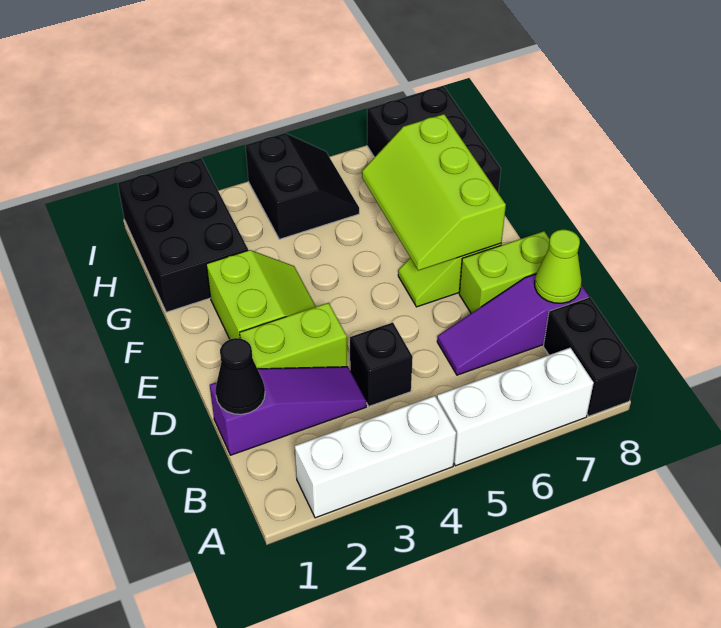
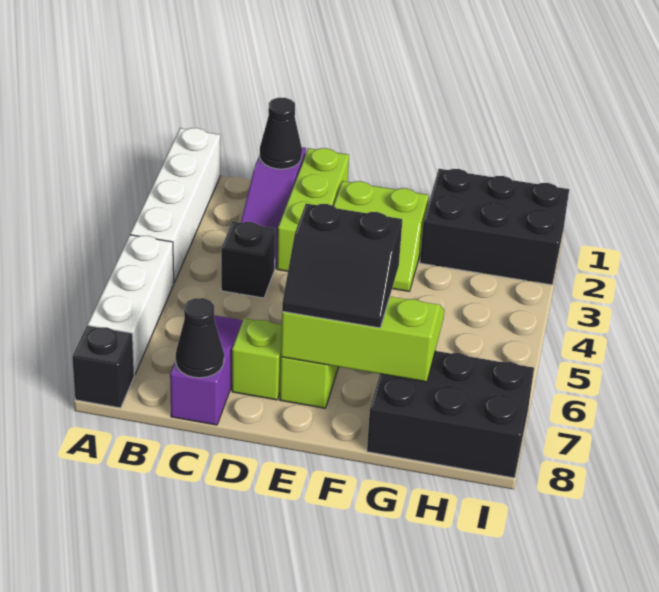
white 1x3 brick [295,396,456,518] -> white 1x4 brick [130,128,220,283]
black 1x2 brick [543,297,638,416] -> black 1x1 brick [72,326,134,408]
lime 1x1 cone [535,229,581,303] -> black 1x1 cone [176,298,224,378]
lime 1x2 brick [240,303,347,369] -> lime 1x3 brick [277,148,349,271]
lime 1x2 brick [459,231,550,313] -> lime 1x1 brick [232,318,282,400]
black 2x2 slope [245,133,359,239] -> black 2x2 slope moved to [282,204,402,328]

